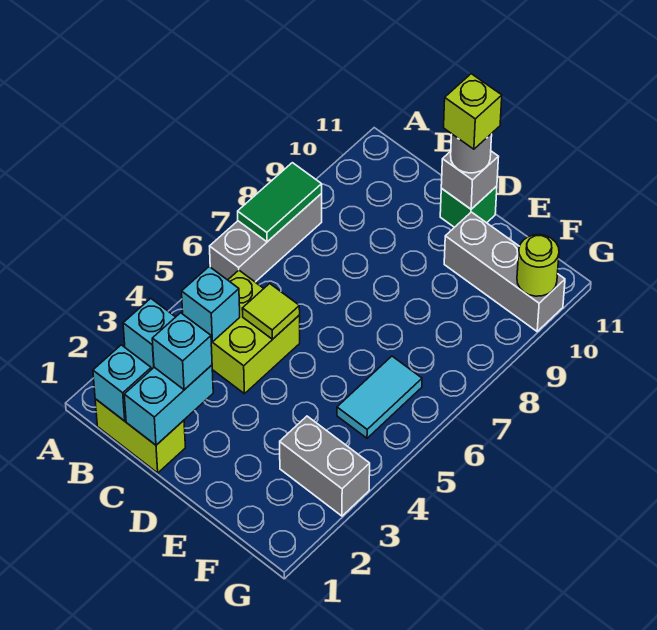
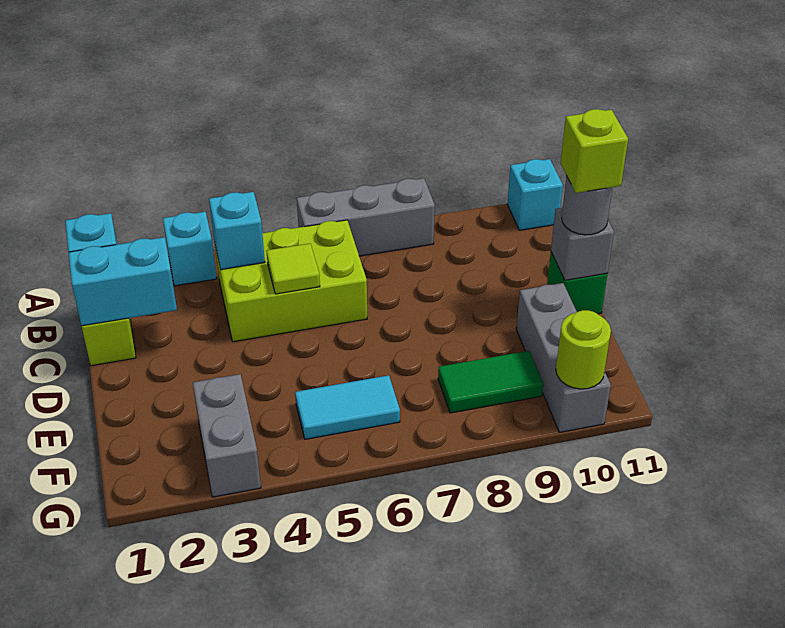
green 1x2 tile [238,163,322,242] -> green 1x2 tile moved to [438,351,543,413]
lime 2x2 brick [211,270,300,394] -> lime 2x3 brick [215,220,367,342]
cyan 1x1 brick [152,313,212,390] -> cyan 1x1 brick moved to [507,159,563,230]

